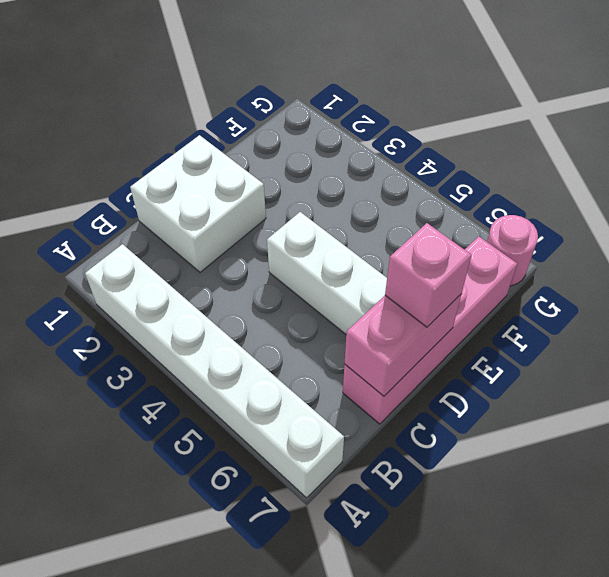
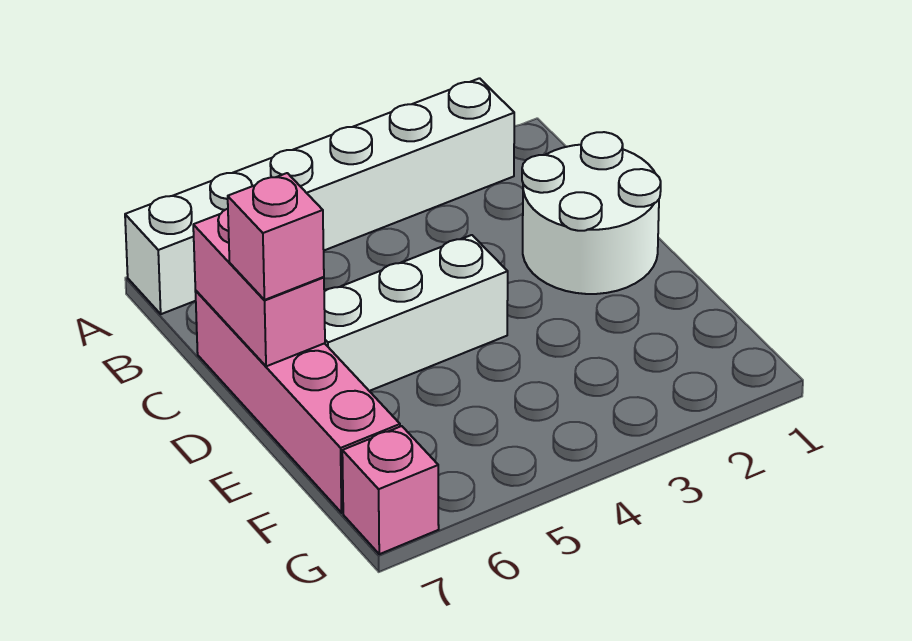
white 2x2 brick [130,135,266,272] -> white 2x2 round brick [522,132,661,294]
pink 1x1 round brick [487,215,538,286] -> pink 1x1 brick [342,426,439,554]

